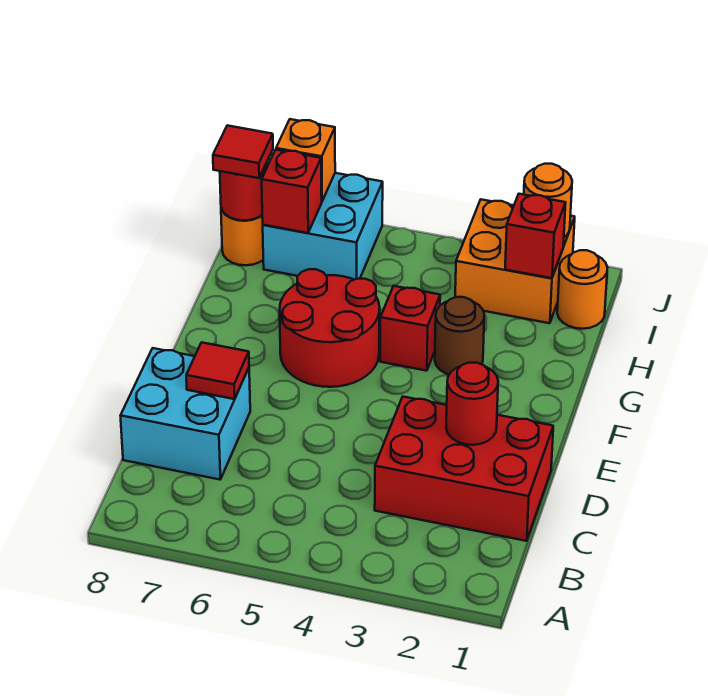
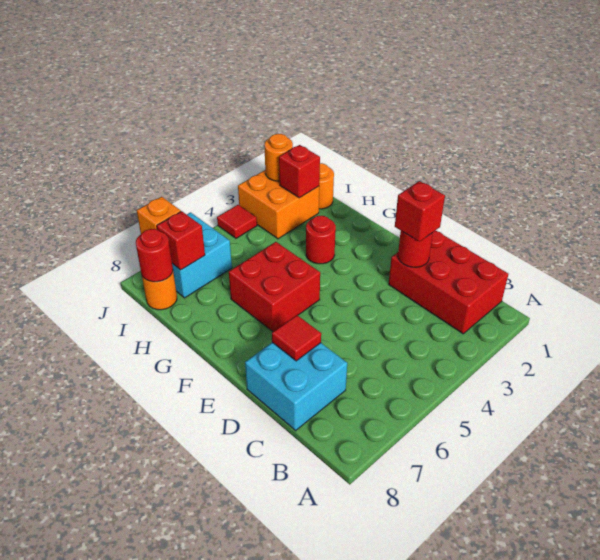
red 2x3 brick [375,397,553,541] -> red 2x3 brick turned to [389,230,508,334]
red 2x2 round brick [280,269,380,387] -> red 2x2 brick [229,242,320,332]
brown 1x1 round brick [435,297,484,374] -> red 1x1 round brick [306,216,336,264]
red 1x1 brick [380,286,440,371] -> red 1x1 brick moved to [395,181,445,242]
red 1x1 tile [213,125,273,178] -> red 1x1 tile moved to [217,205,257,238]

